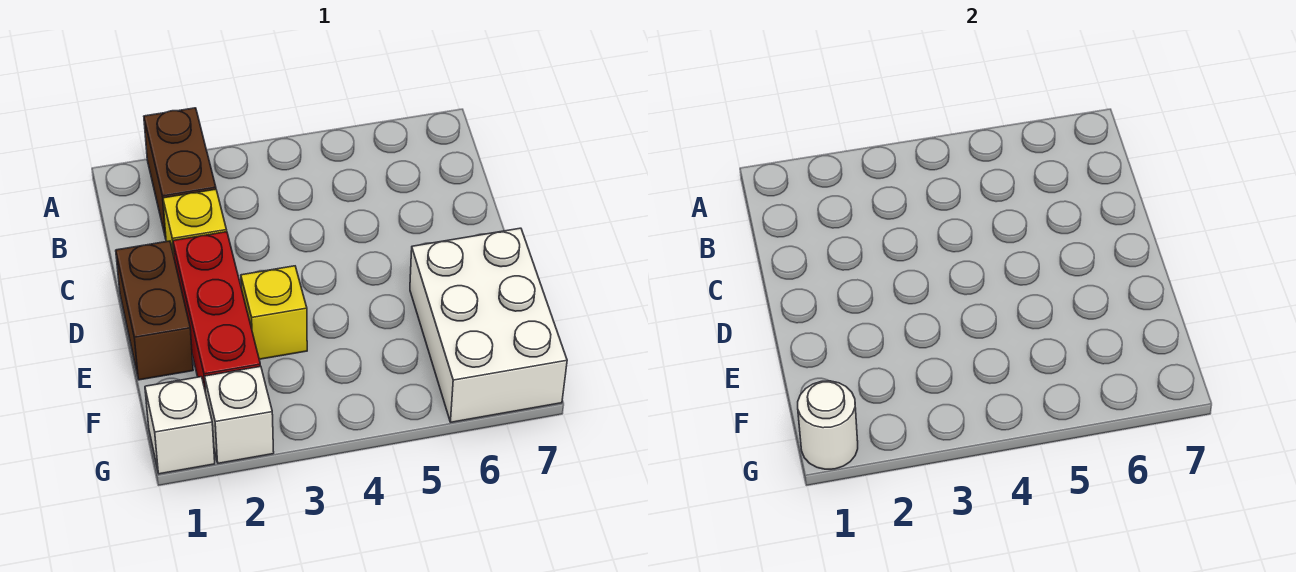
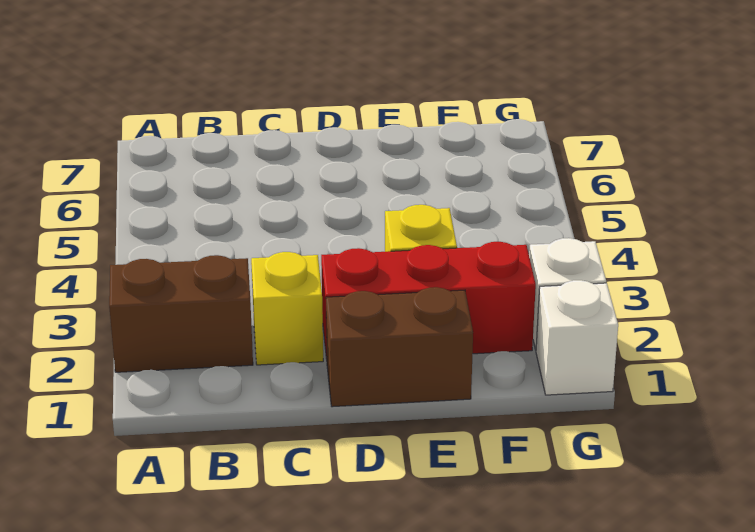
white 2x3 brick [410,228,567,422] -> none
white 1x1 round brick [798,381,858,469] -> none

